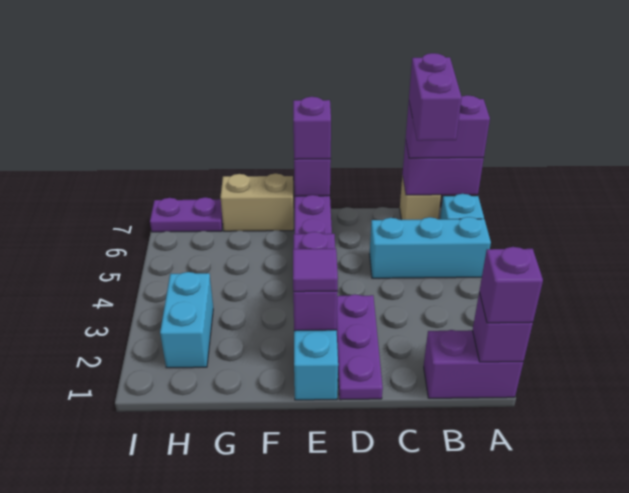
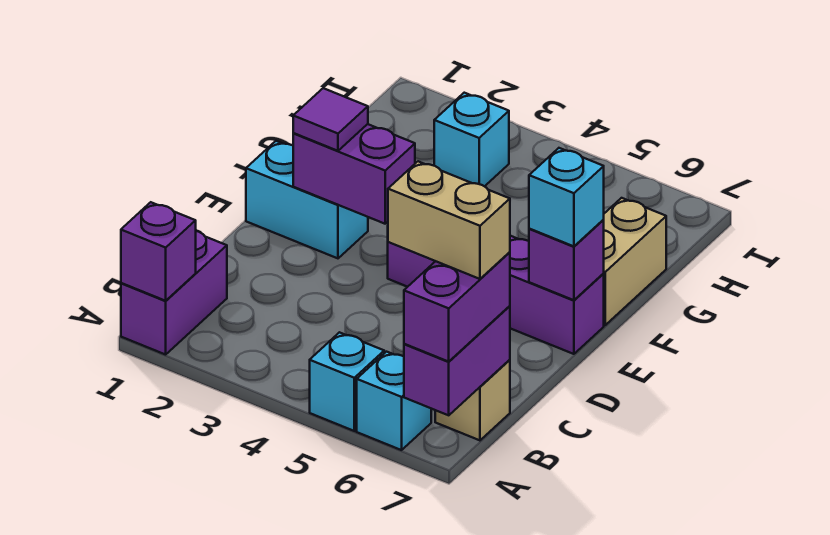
purple 1x1 brick [479,247,543,323] -> none
cyan 1x3 brick [369,217,491,278] -> cyan 1x1 brick [310,332,384,431]
purple 1x2 brick [409,53,462,141] -> tan 1x2 brick [388,161,510,279]
purple 1x3 plate [337,294,383,400] -> none
purple 1x1 brick [293,97,331,159] -> cyan 1x1 brick [529,148,604,246]
cyan 1x2 brick [160,272,213,368] -> cyan 1x1 brick [434,93,509,186]
purple 1x2 plate [150,197,223,232] -> none

